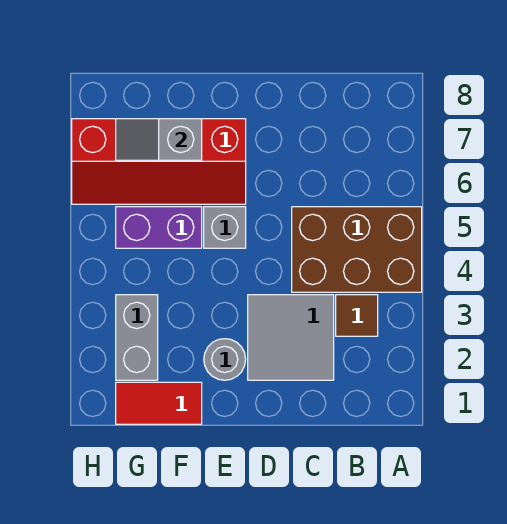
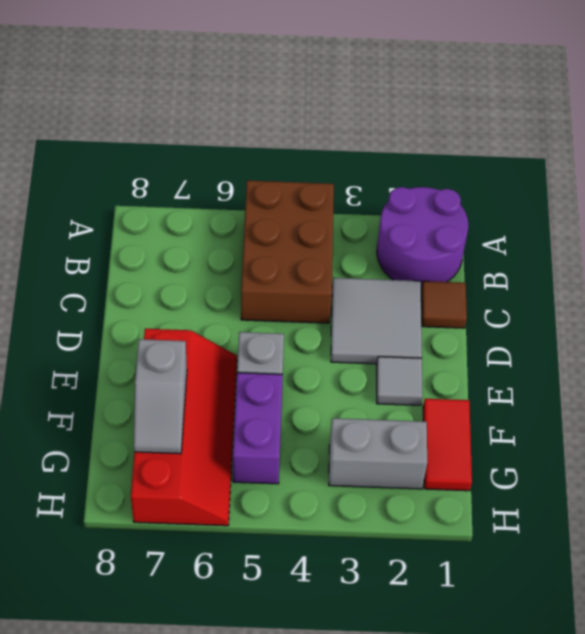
none -> purple 2x2 round brick [377,187,468,289]
brown 1x1 tile [336,295,378,336] -> brown 1x1 tile moved to [421,281,467,328]
grey 1x1 round brick [204,339,246,380] -> grey 1x1 tile [377,357,423,405]

